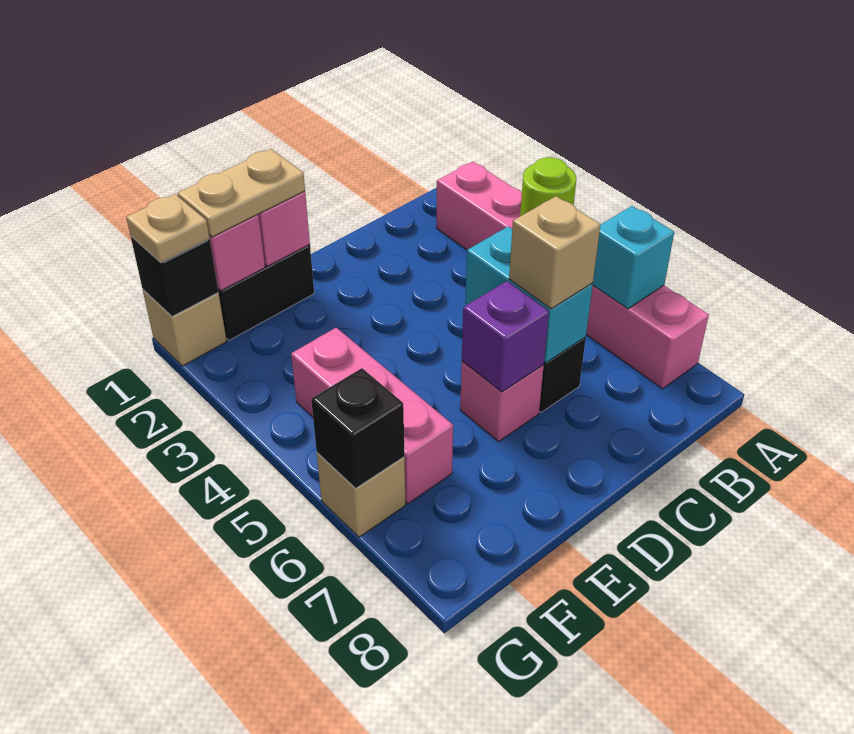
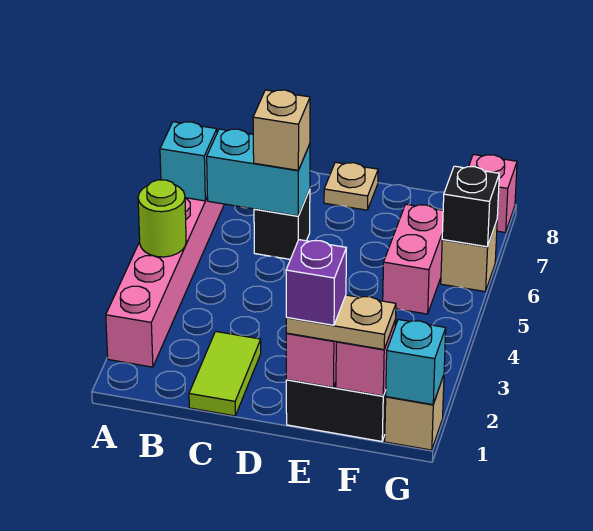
none -> lime 1x2 tile [189,331,261,416]
cyan 1x2 brick [465,226,593,363] -> cyan 1x2 brick turned to [207,129,310,216]
pink 1x1 brick [460,361,544,441] -> pink 1x1 brick moved to [469,154,517,233]
purple 1x1 brick [462,281,549,392] -> purple 1x1 brick moved to [286,240,346,325]
pink 1x3 brick [291,328,453,504] -> pink 1x2 brick [383,204,443,314]
black 1x1 brick [131,236,218,316] -> cyan 1x1 brick [386,320,446,405]
tan 1x1 plate [126,194,210,262] -> tan 1x1 plate moved to [324,162,378,210]

